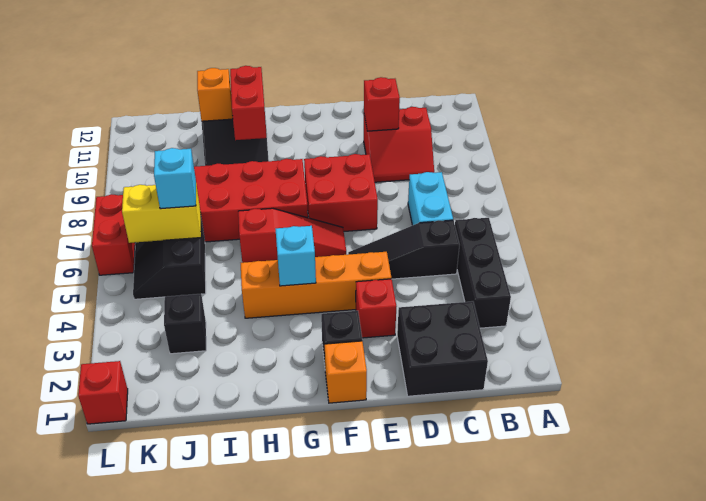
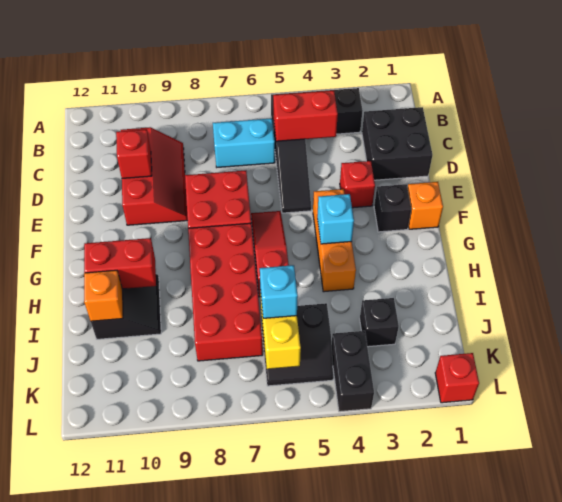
red 2x2 slope [364,107,434,182] -> red 2x3 slope [121,127,188,225]
orange 1x4 brick [241,252,391,318] -> orange 1x3 brick [313,189,356,292]
none -> black 1x2 brick [331,331,374,412]
red 1x2 brick [92,194,135,275] -> red 1x2 brick moved to [273,91,338,141]

